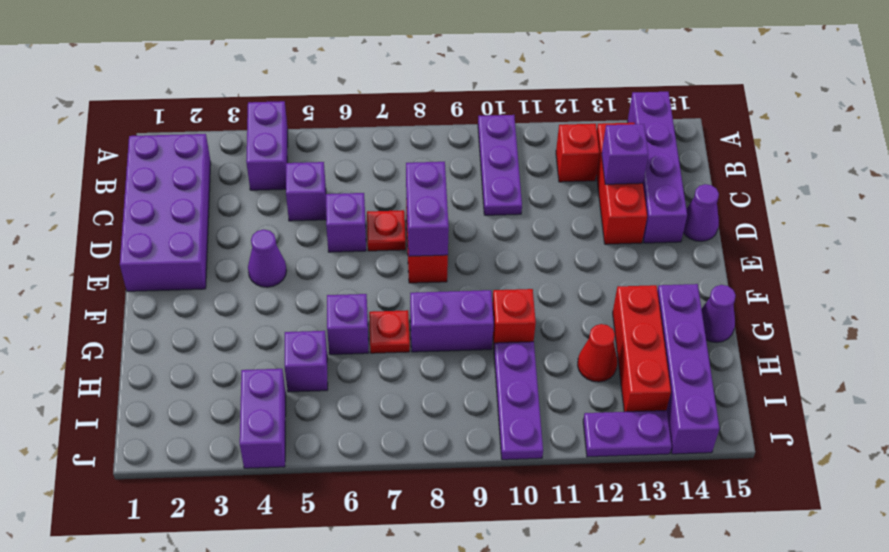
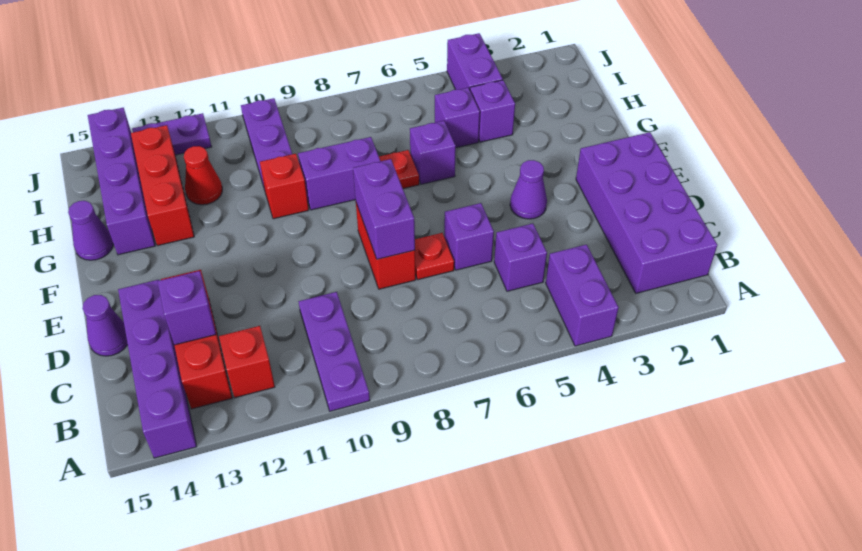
none -> purple 1x1 brick [470,80,515,142]

